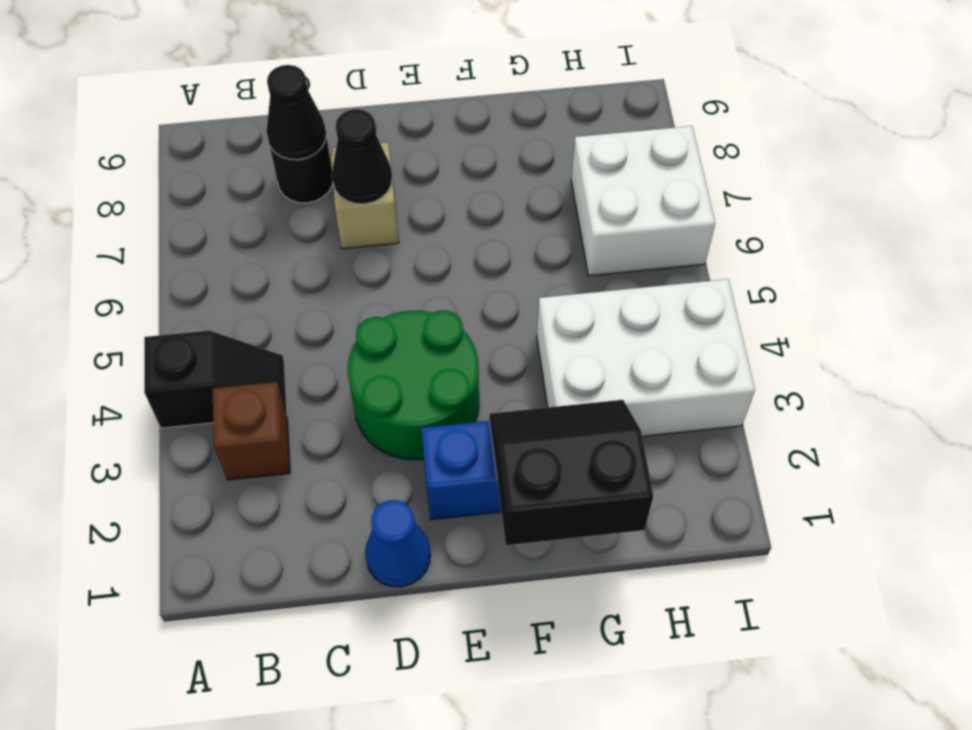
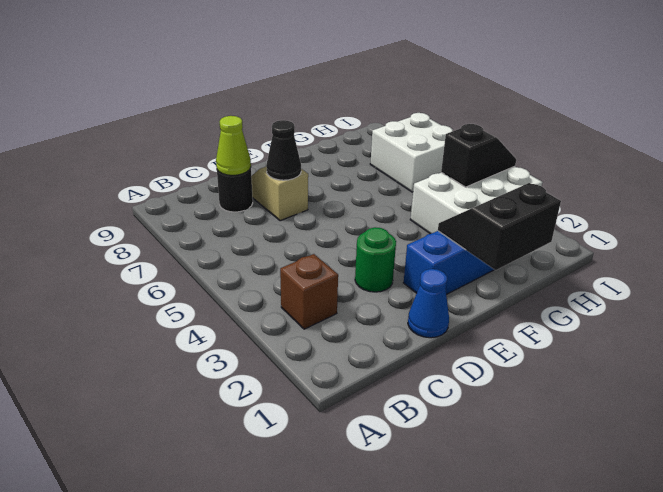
black 1x2 slope [144,331,287,428] -> black 1x2 slope moved to [441,124,516,187]
black 1x1 cone [266,65,326,160] -> lime 1x1 cone [216,116,251,175]
green 2x2 round brick [348,310,479,460] -> green 1x1 round brick [355,227,396,292]

